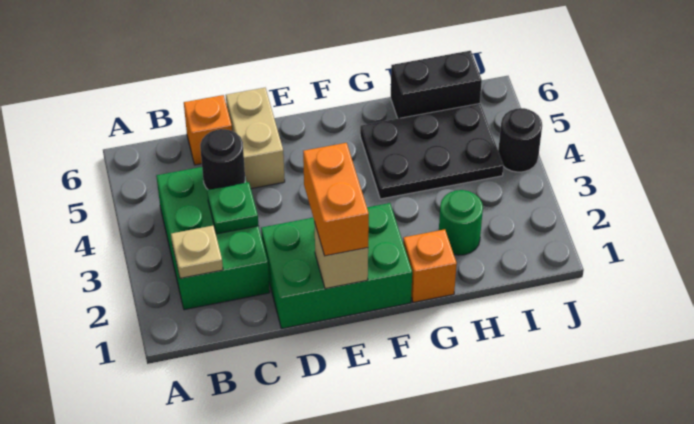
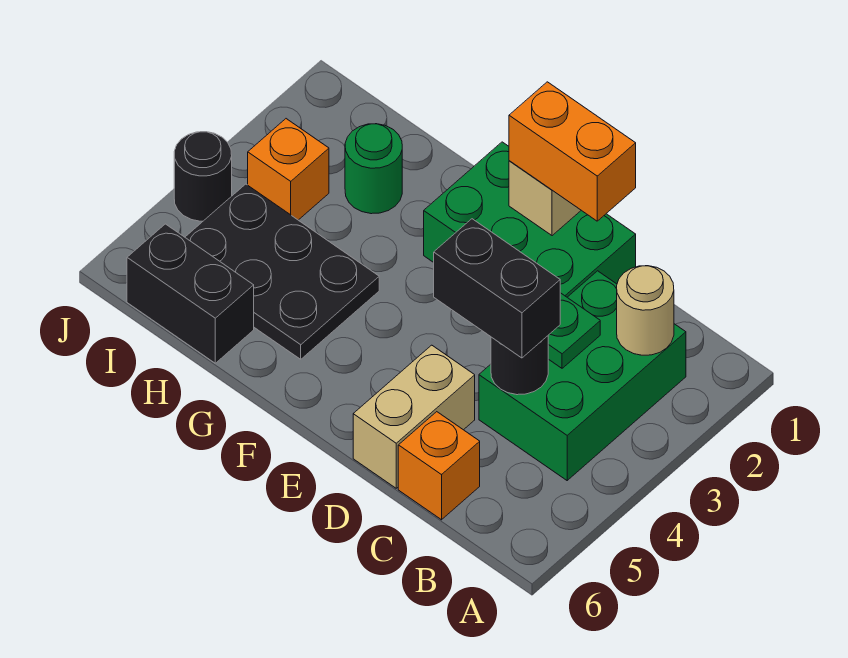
tan 1x1 plate [171,226,223,278] -> tan 1x1 round brick [617,266,674,355]
none -> black 1x2 brick [434,219,560,358]
orange 1x2 brick [303,143,369,256] -> orange 1x2 brick turned to [509,82,636,221]
orange 1x1 brick [403,229,457,302] -> orange 1x1 brick moved to [248,119,329,220]

